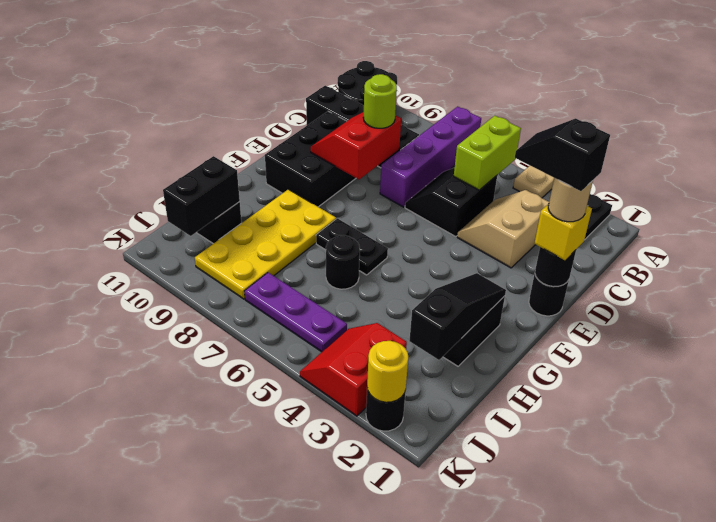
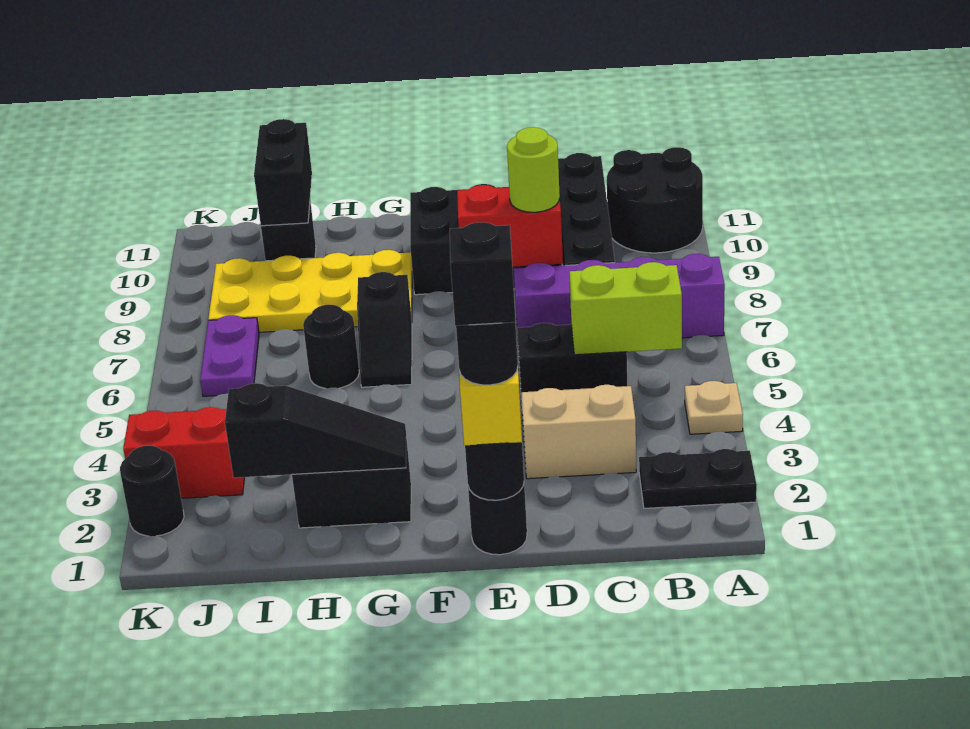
tan 1x1 round brick [548,178,593,222] -> black 1x1 round brick [456,322,518,385]
black 1x2 plate [316,218,388,275] -> black 1x2 slope [357,272,412,387]
black 1x2 brick [163,156,240,236] -> black 1x2 brick turned to [254,119,312,226]
purple 1x3 plate [245,273,347,352] -> purple 1x2 plate [200,315,259,396]
yellow 1x1 round brick [367,341,408,402] -> none

